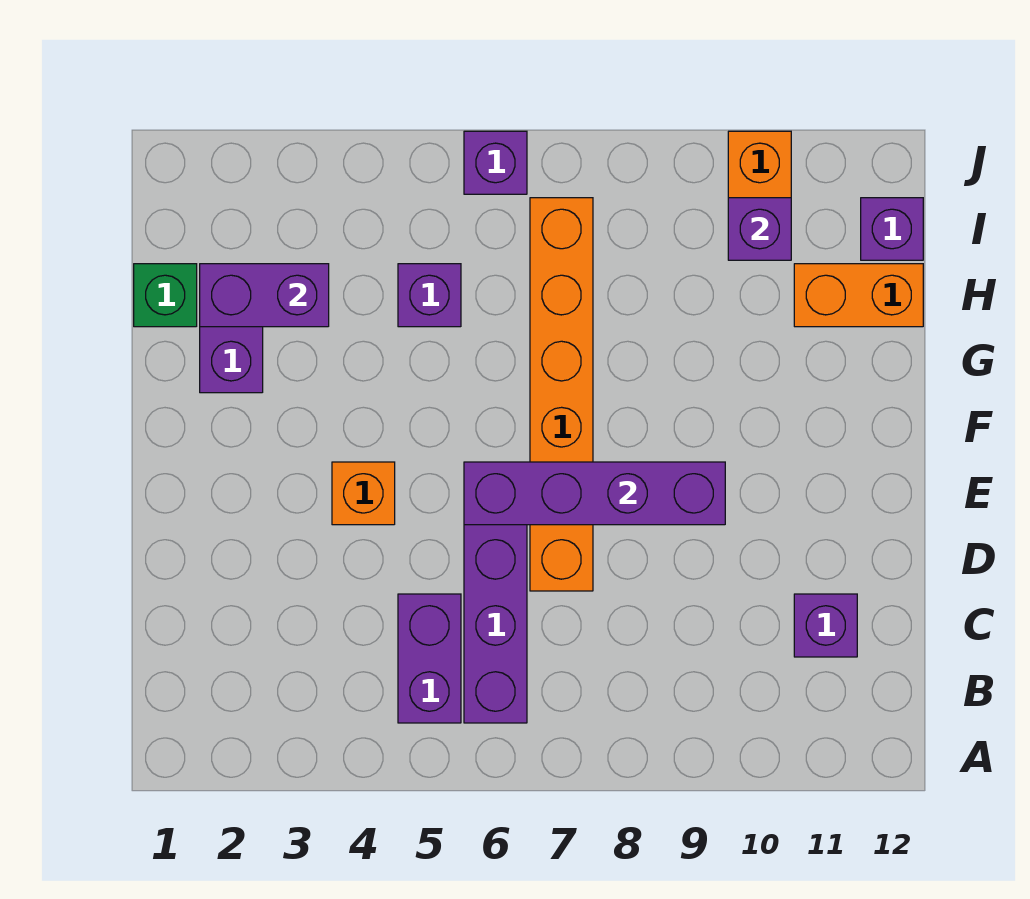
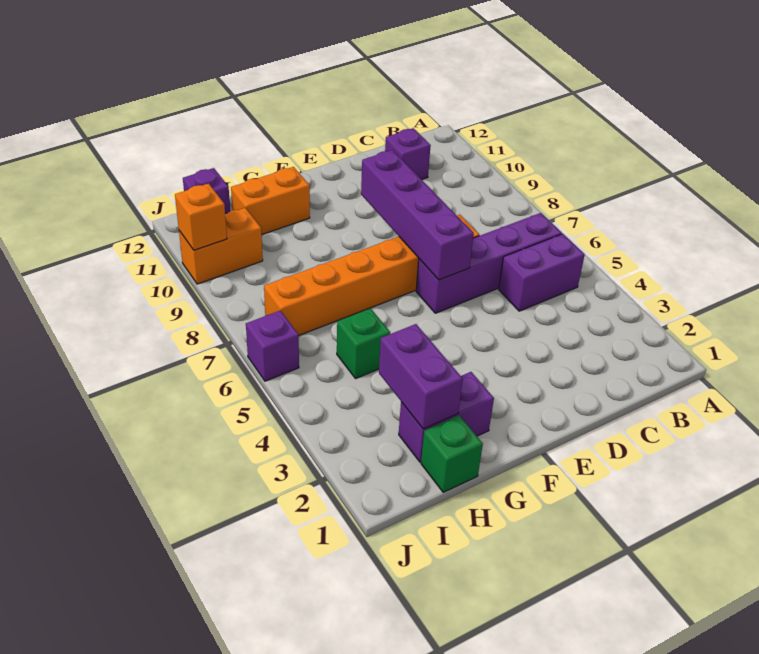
orange 1x1 brick [332,462,395,525] -> orange 1x1 brick moved to [175,184,227,250]
purple 1x1 brick [398,264,461,327] -> green 1x1 brick [337,308,390,378]
orange 1x2 brick [794,264,923,327] -> orange 1x2 brick turned to [231,167,310,234]
purple 1x1 brick [728,198,791,260] -> none

